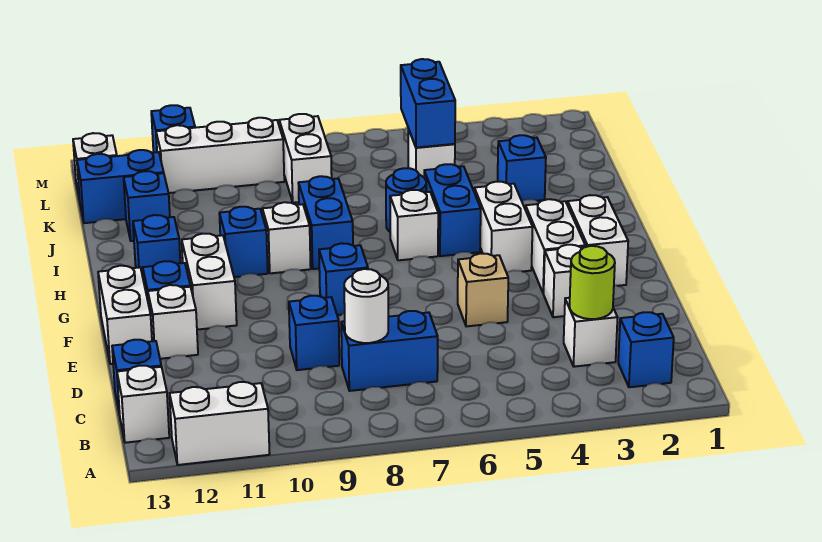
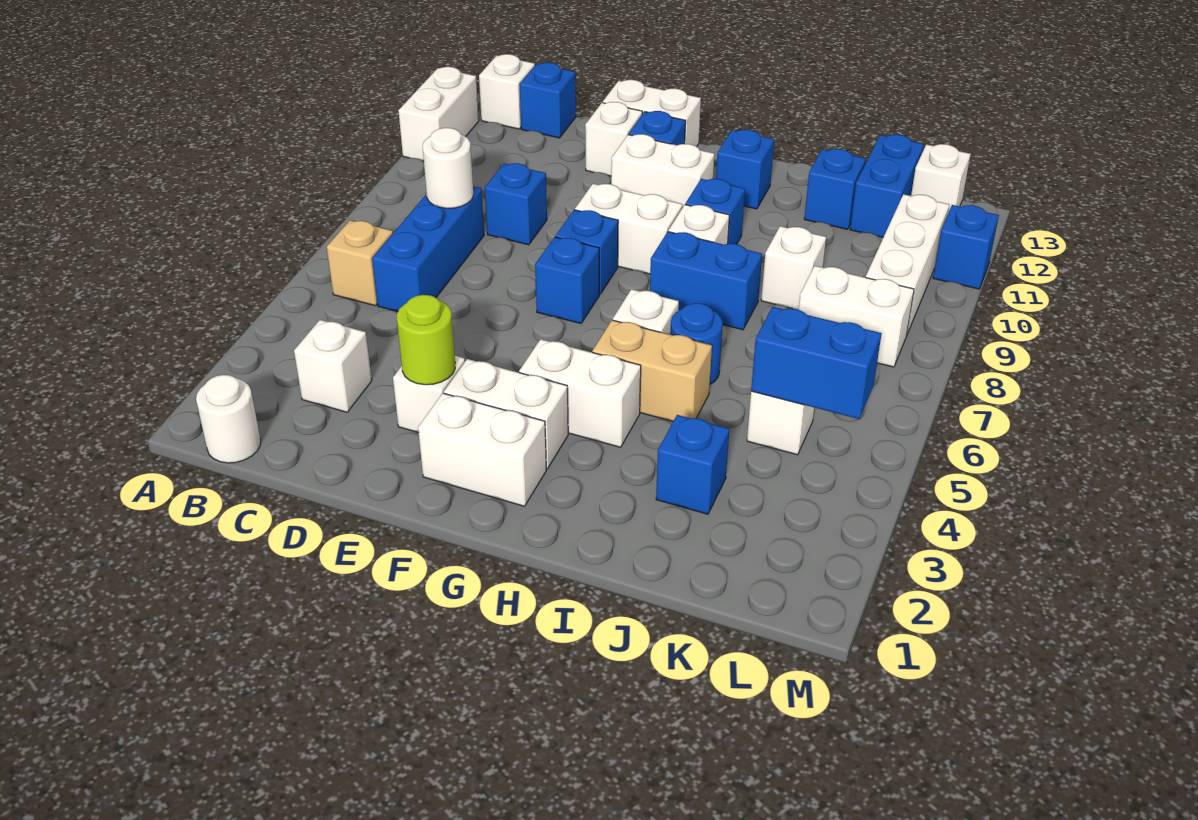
none -> white 1x1 round brick [196,375,261,463]
blue 1x1 brick [618,312,674,387] -> blue 1x1 brick moved to [535,237,599,323]
lime 1x1 round brick [570,246,615,319] -> lime 1x1 round brick moved to [397,295,455,385]
blue 1x2 brick [341,311,438,391] -> blue 1x3 brick [372,186,484,312]
tan 1x1 brick [458,253,508,326] -> tan 1x1 brick moved to [327,220,393,306]
none -> white 1x2 brick [575,184,682,274]
blue 1x2 brick [424,164,481,256] -> tan 1x2 brick [592,320,712,421]
none -> white 1x1 brick [761,226,826,310]

